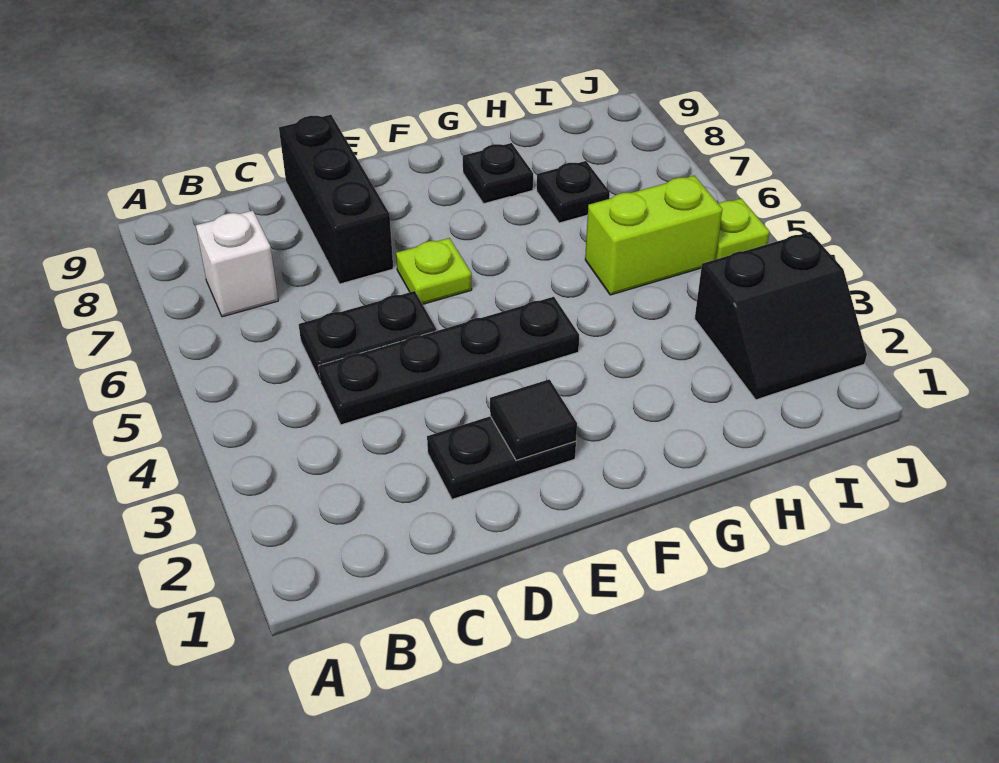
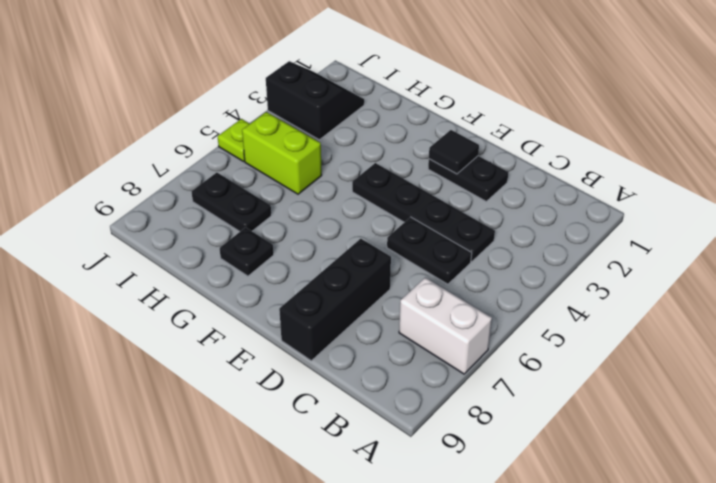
white 1x1 brick [196,210,278,317] -> white 1x2 brick [399,277,492,374]
lime 1x1 plate [396,238,472,304] -> none
black 1x1 plate [537,161,610,223] -> black 1x2 plate [192,173,271,232]

